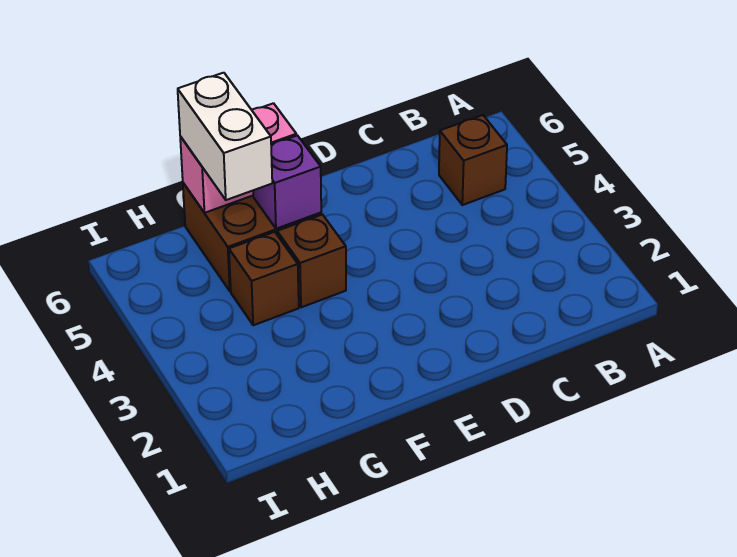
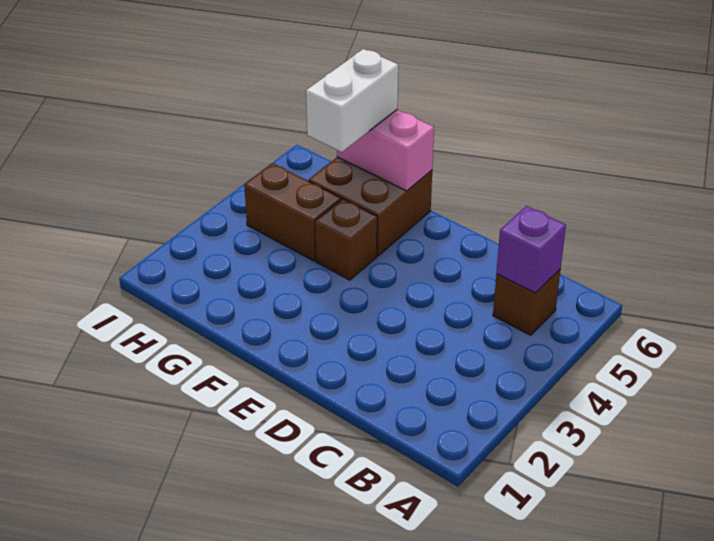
purple 1x1 brick [253,135,321,229] -> purple 1x1 brick moved to [496,206,566,293]
brown 1x1 brick [229,232,299,325] -> brown 1x2 brick [244,163,341,261]

